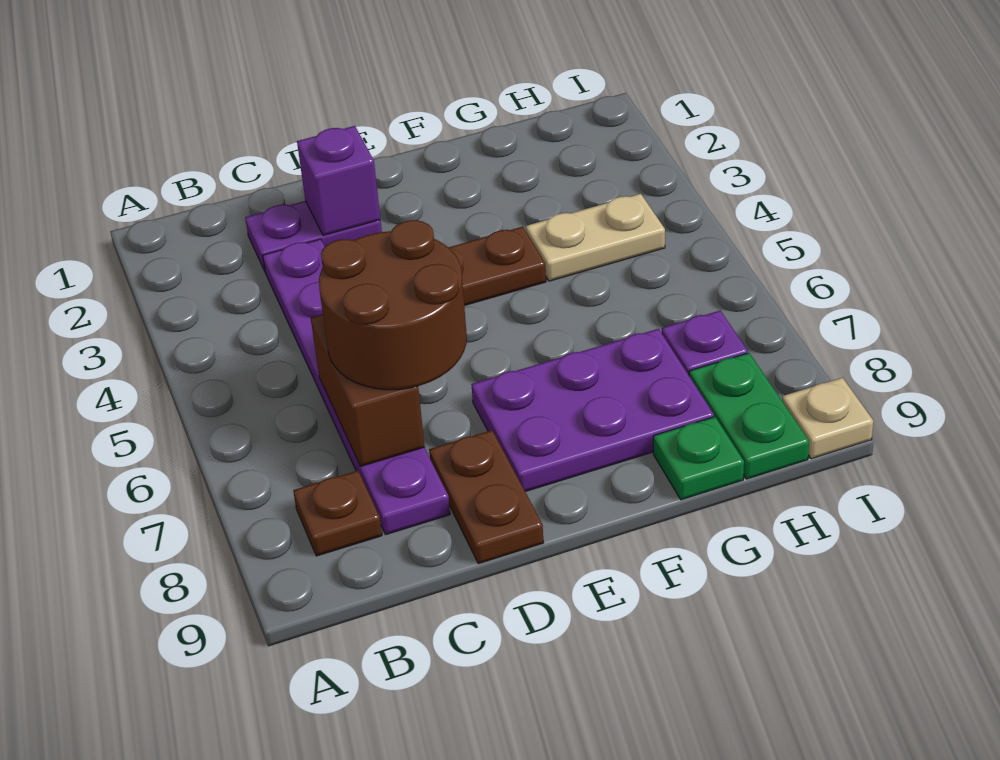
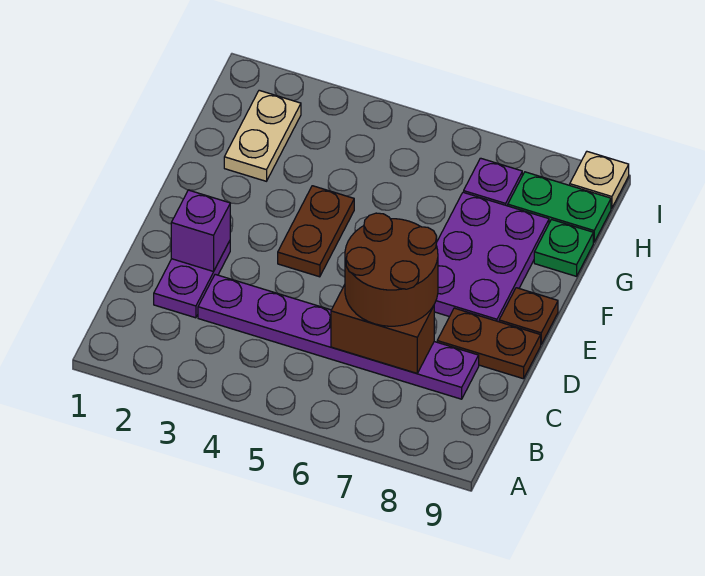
brown 1x1 plate [293,471,382,556] -> brown 1x1 plate moved to [499,288,558,344]
tan 1x2 plate [526,194,665,281] -> tan 1x2 plate moved to [224,90,301,181]

